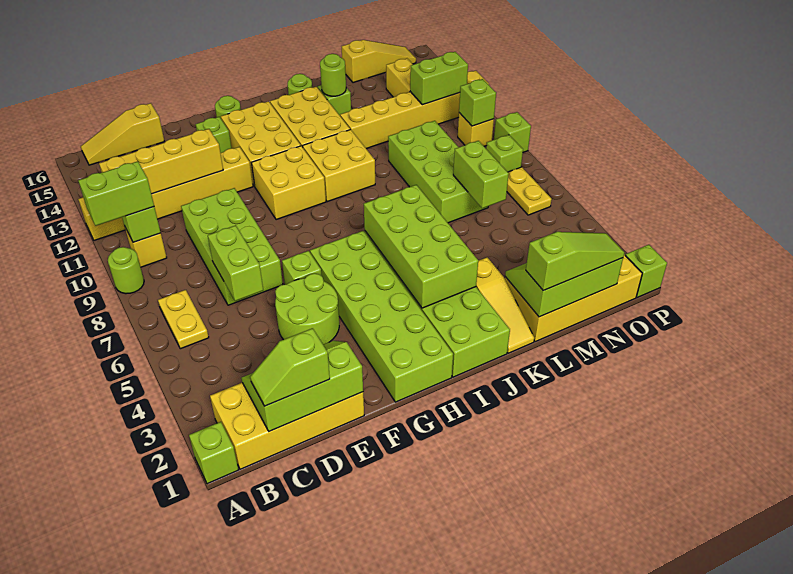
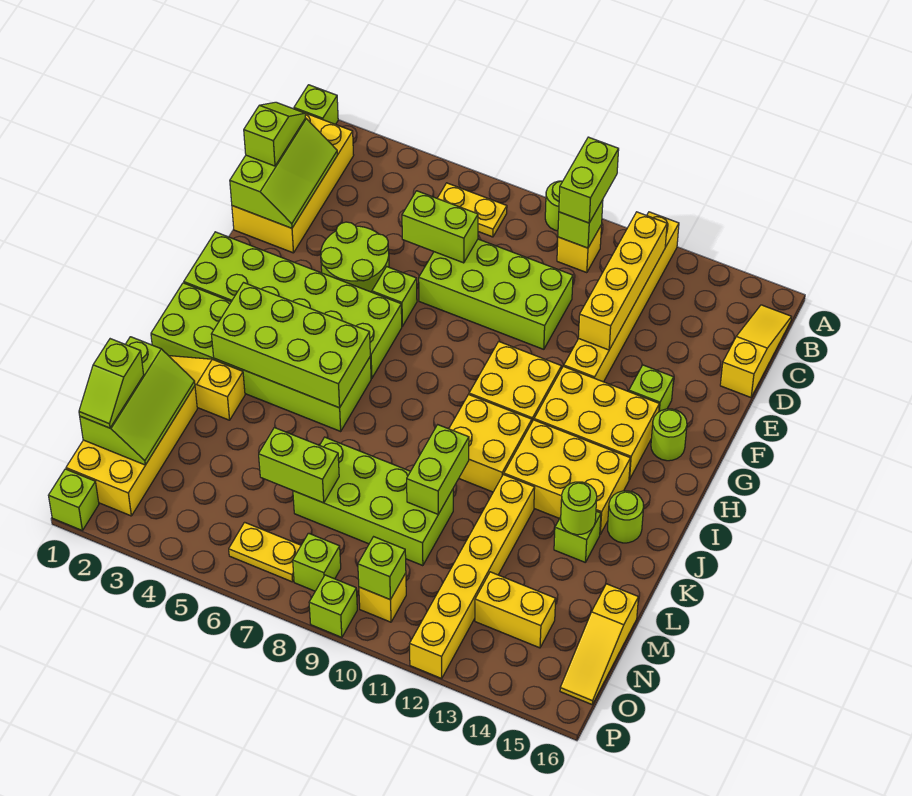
lime 1x3 slope [526,232,624,291] -> lime 1x2 slope [79,339,144,428]
lime 1x2 brick [410,52,468,105] -> lime 1x2 brick moved to [407,425,469,514]

